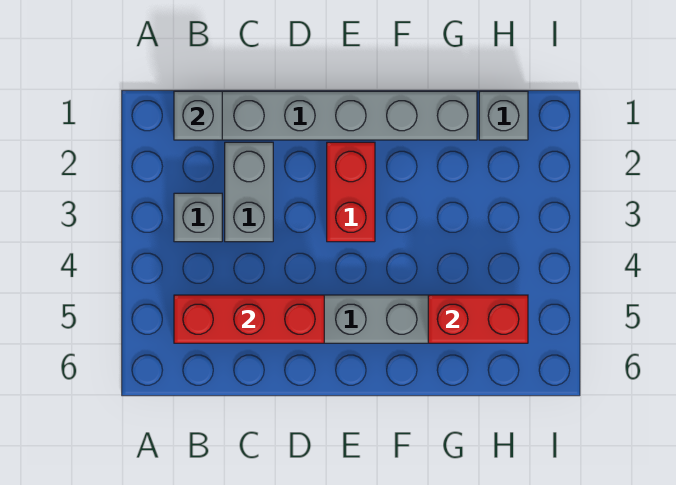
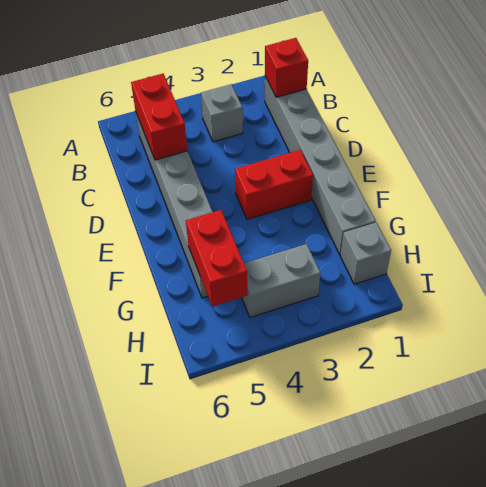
grey 1x1 brick [174,91,222,140] -> red 1x1 brick [265,38,308,97]
red 1x3 brick [174,295,324,343] -> red 1x2 brick [131,74,187,160]
grey 1x2 brick [225,142,273,242] -> grey 1x2 brick moved to [241,244,320,318]

